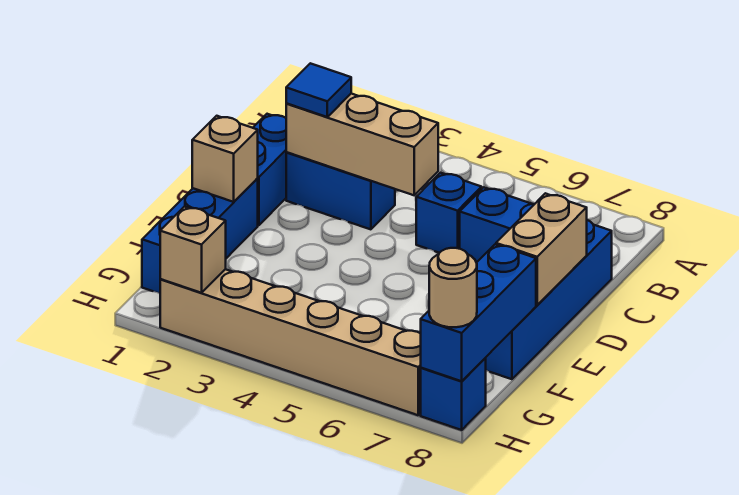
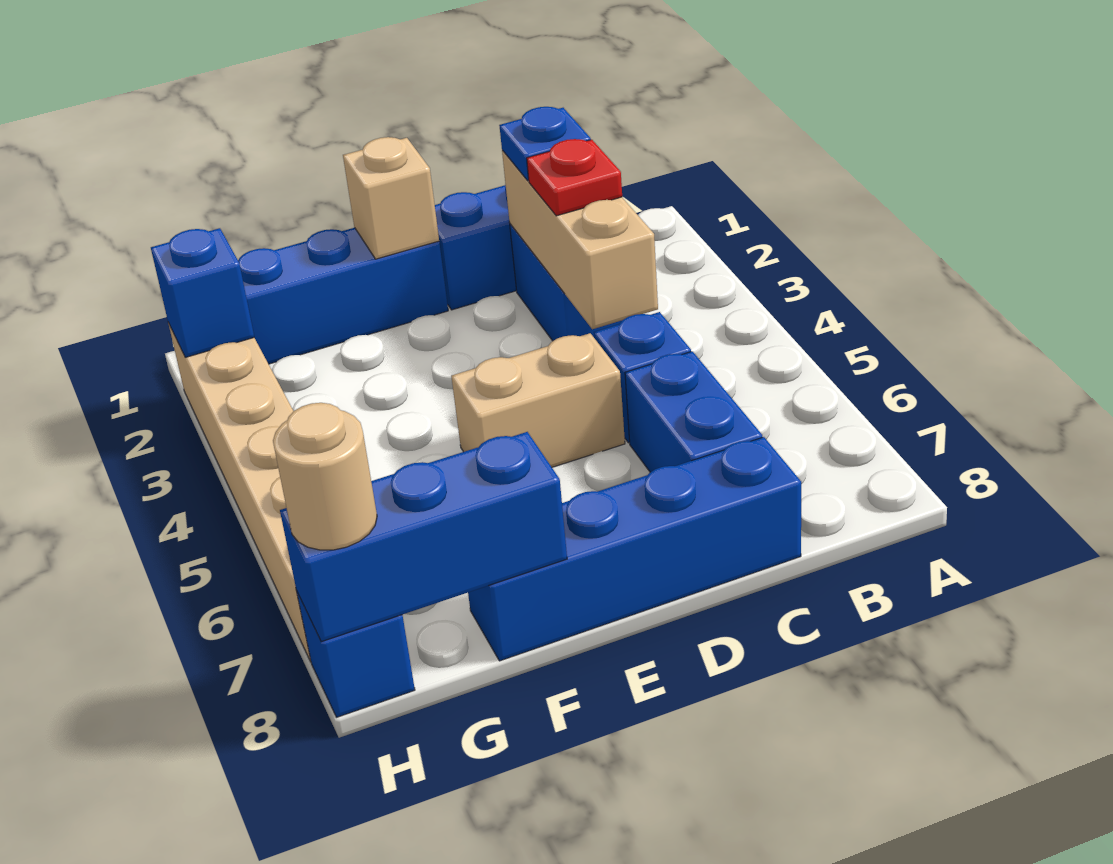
blue 1x1 tile [286,63,351,117] -> blue 1x1 plate [499,107,591,181]
none -> red 1x1 plate [527,139,622,216]
tan 1x2 brick [496,193,587,305] -> tan 1x2 brick moved to [451,333,625,467]
tan 1x1 brick [160,207,226,293] -> blue 1x1 brick [151,228,254,357]

